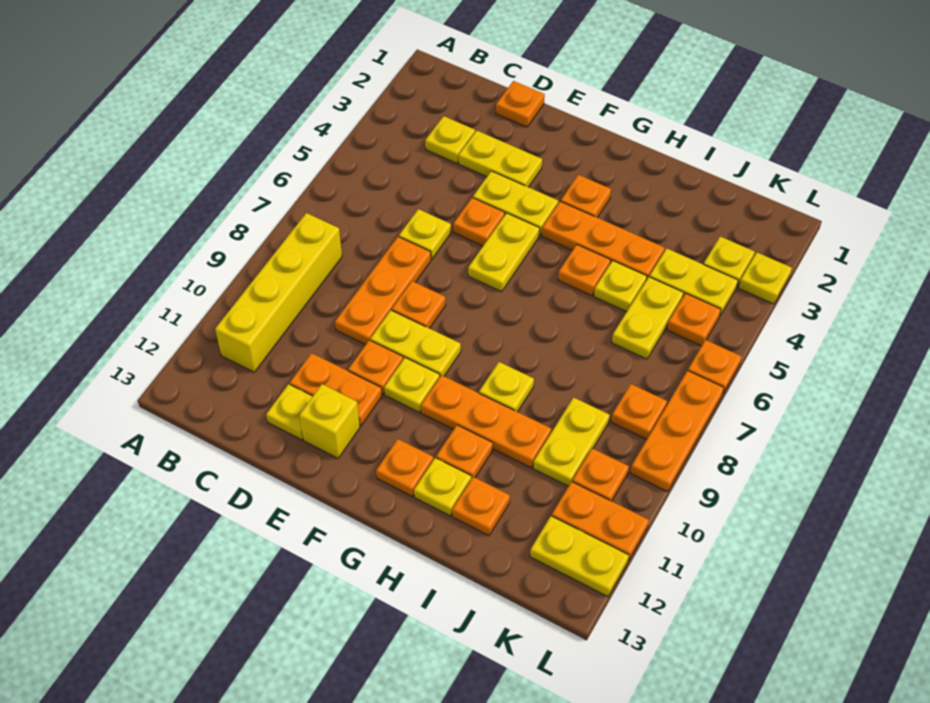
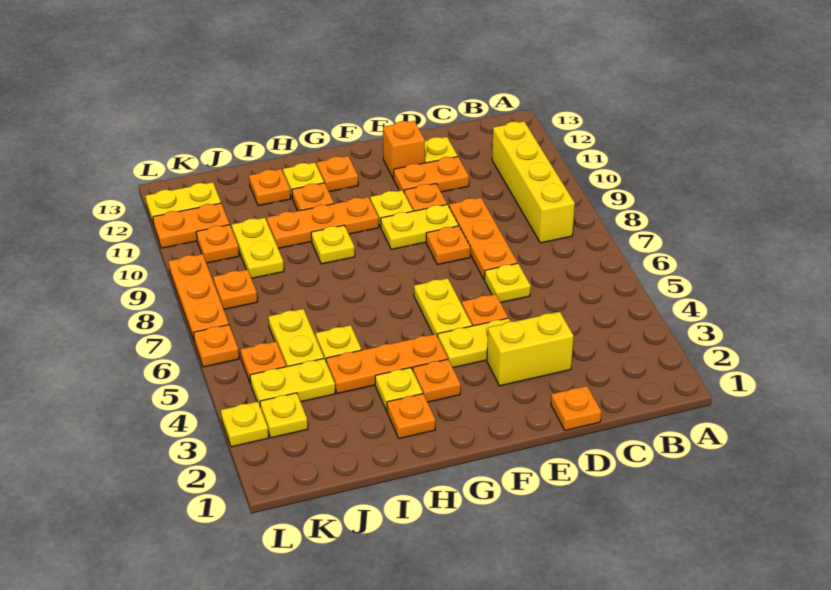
yellow 1x1 plate [425,116,475,163] -> yellow 1x1 plate moved to [375,368,423,411]
yellow 1x2 plate [459,131,542,187] -> yellow 1x2 brick [487,312,574,386]
yellow 1x1 brick [299,384,360,458] -> orange 1x1 brick [383,121,425,179]
orange 1x1 plate [558,245,611,296] -> orange 1x1 plate moved to [387,394,435,439]

